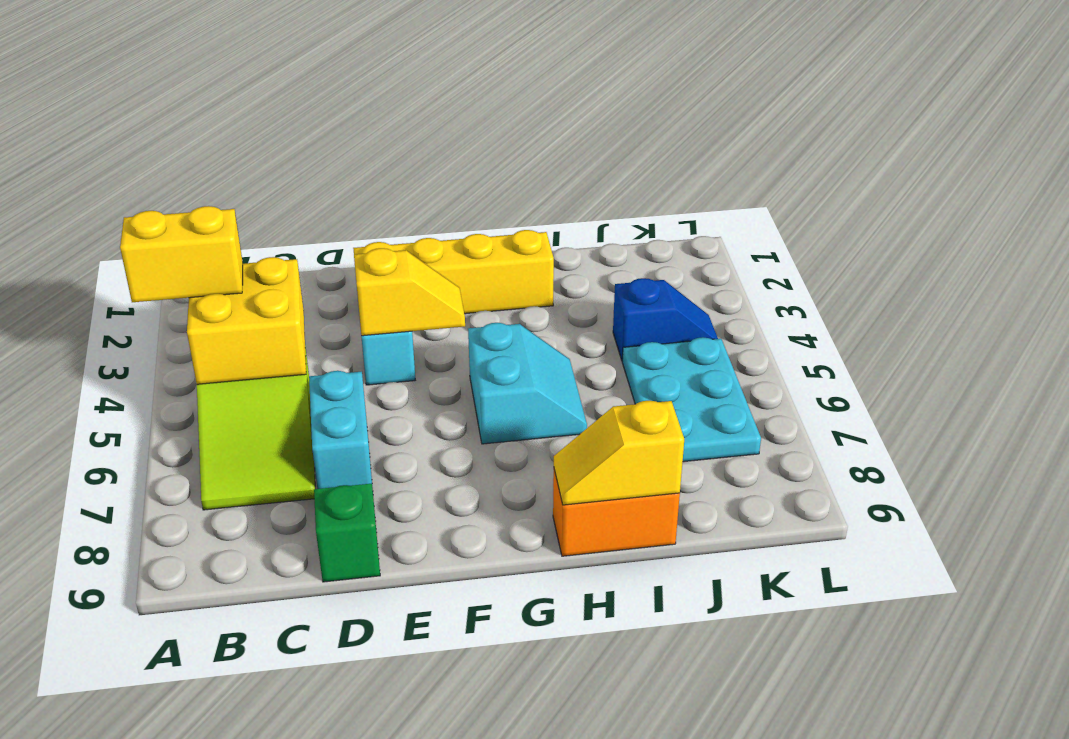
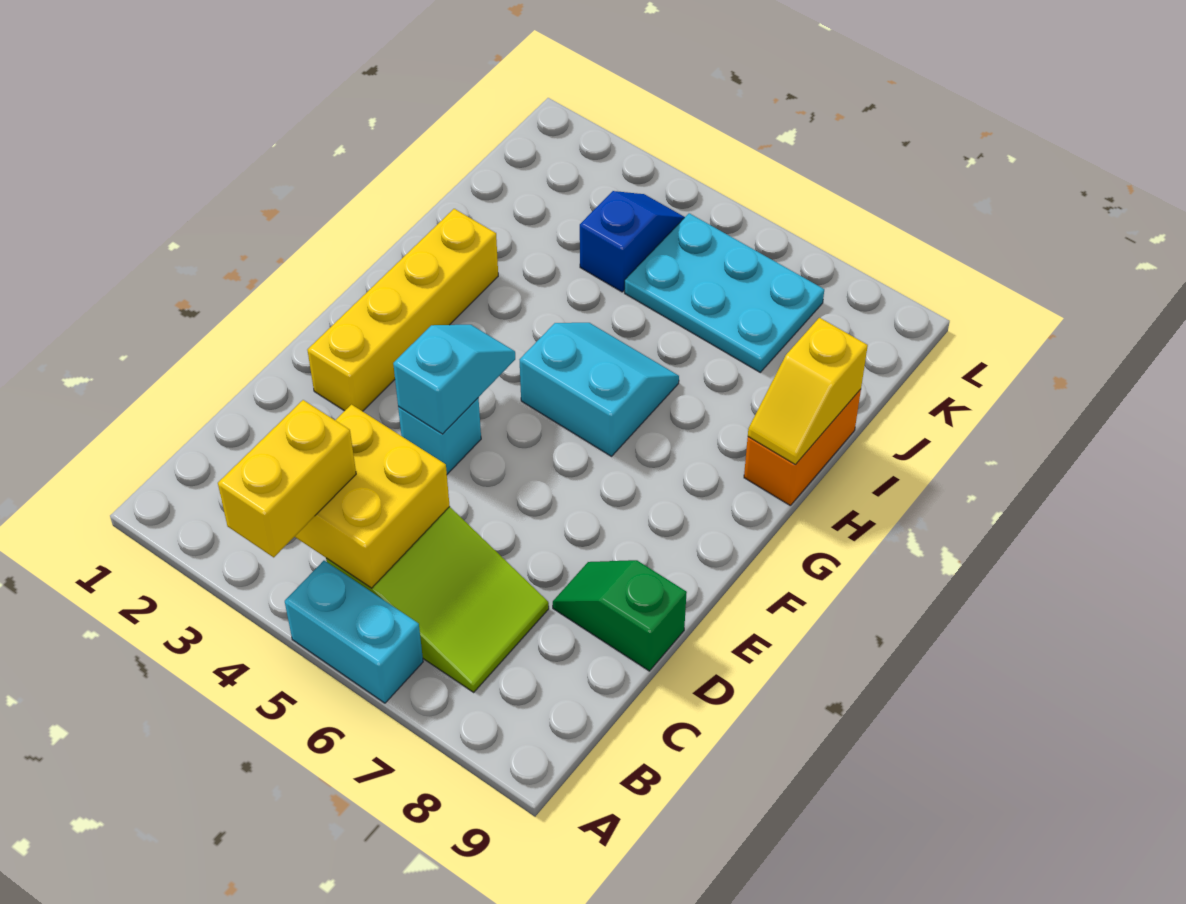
cyan 1x2 brick [309,371,372,489] -> cyan 1x2 brick moved to [285,561,423,703]
yellow 1x2 slope [354,248,465,336] -> cyan 1x2 slope [393,325,515,434]

